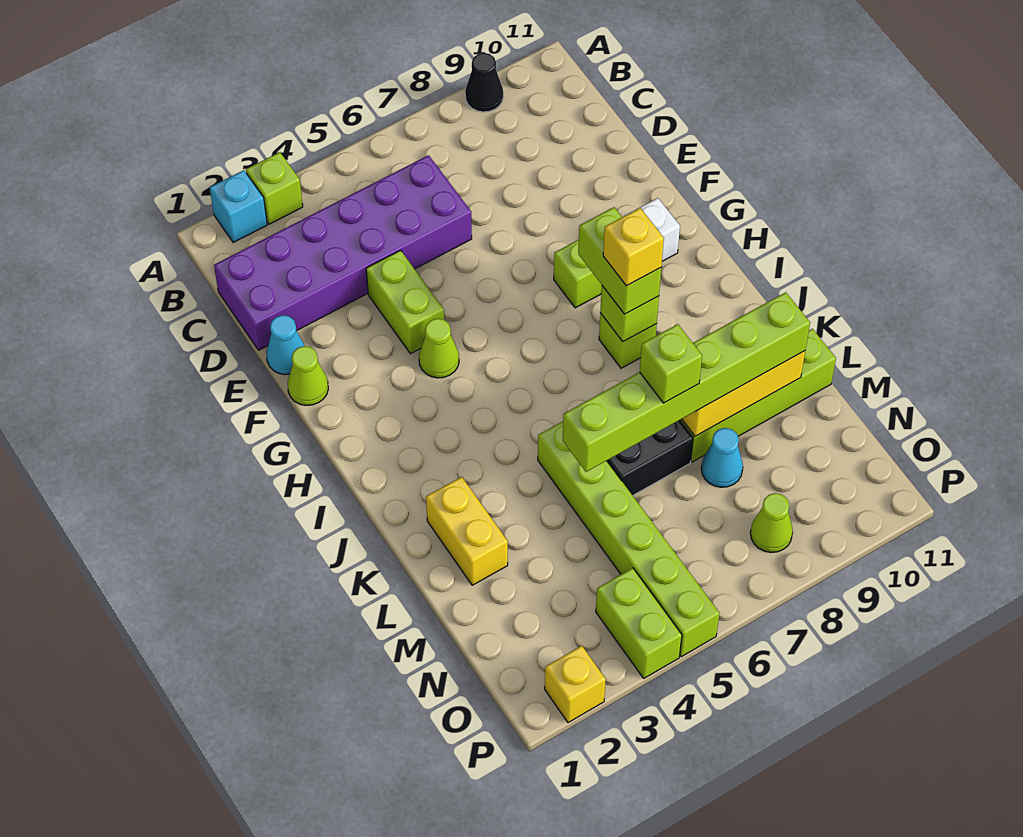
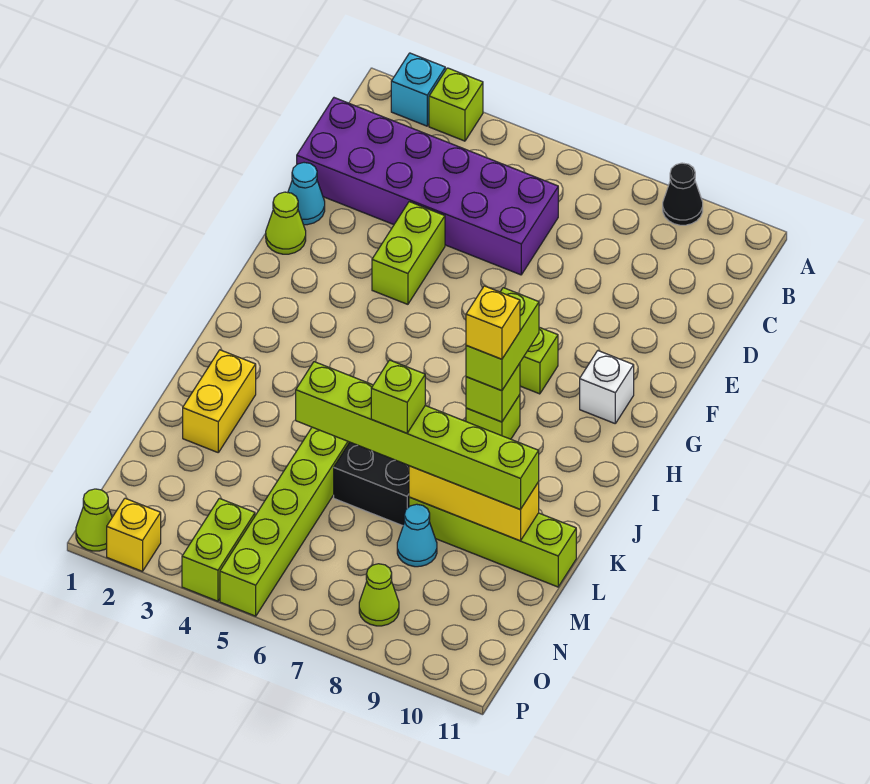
lime 1x1 cone [419,319,459,378] -> lime 1x1 cone moved to [76,489,112,551]

